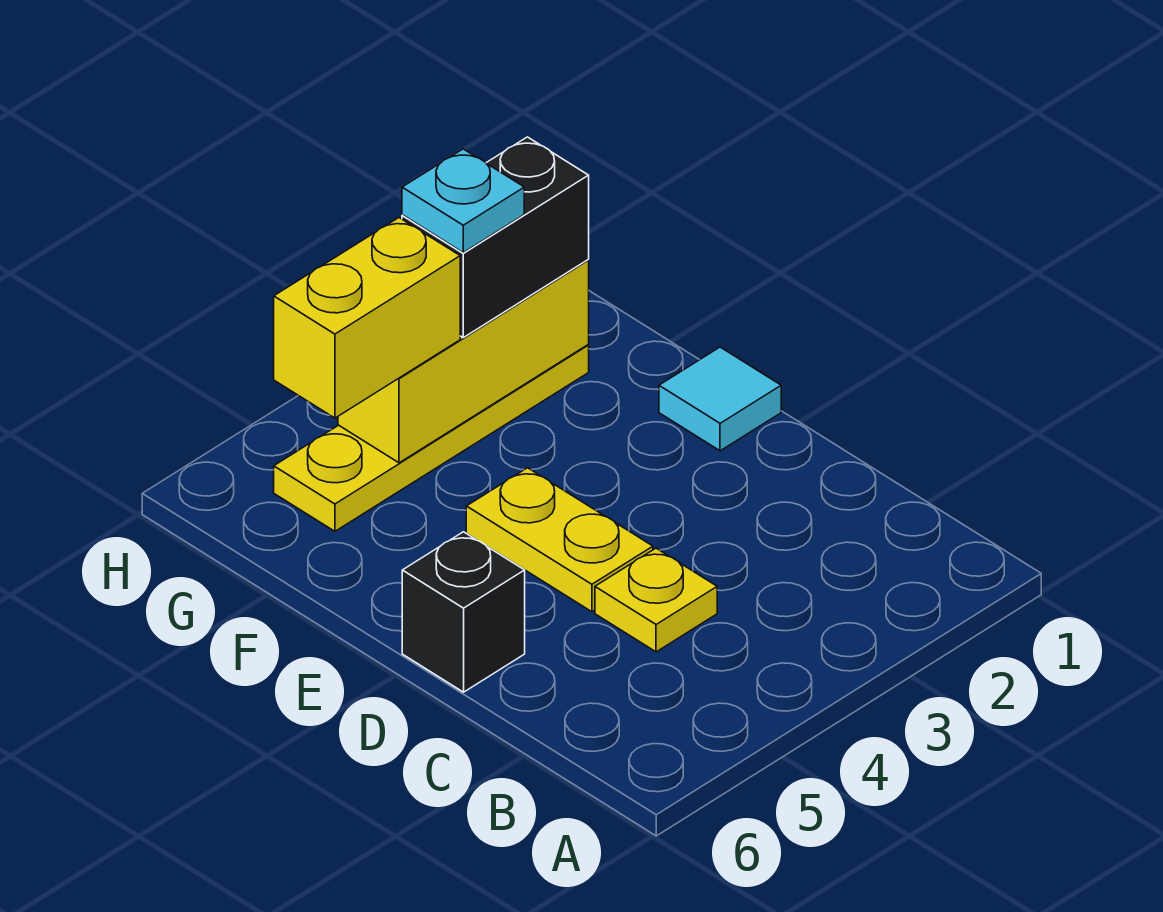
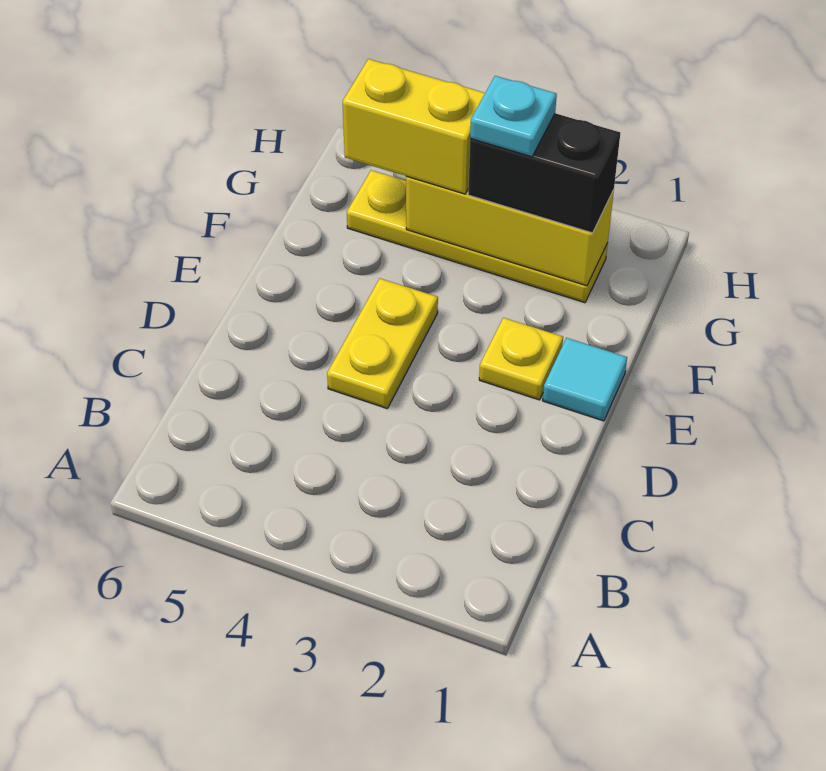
yellow 1x1 plate [595,548,717,652] -> yellow 1x1 plate moved to [479,318,563,400]
black 1x1 brick [402,532,525,692] -> none

